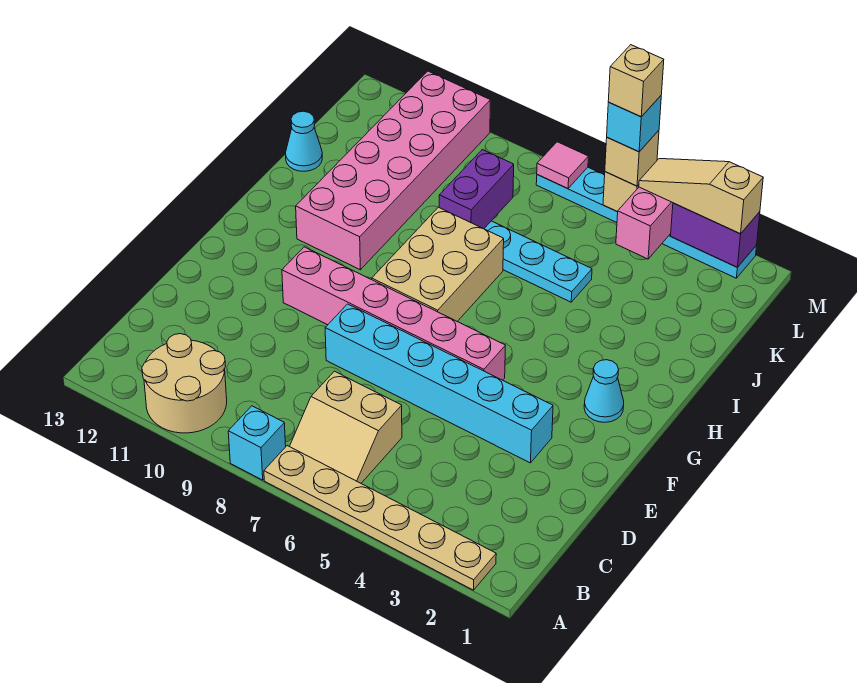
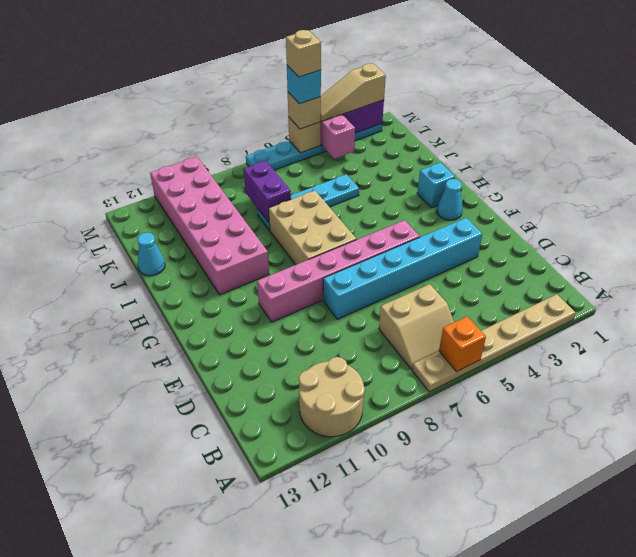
none -> orange 1x1 brick [439,316,486,372]
cyan 1x1 brick [228,406,286,480] -> cyan 1x1 brick moved to [417,162,455,208]
pink 1x1 tile [537,142,588,189] -> none

